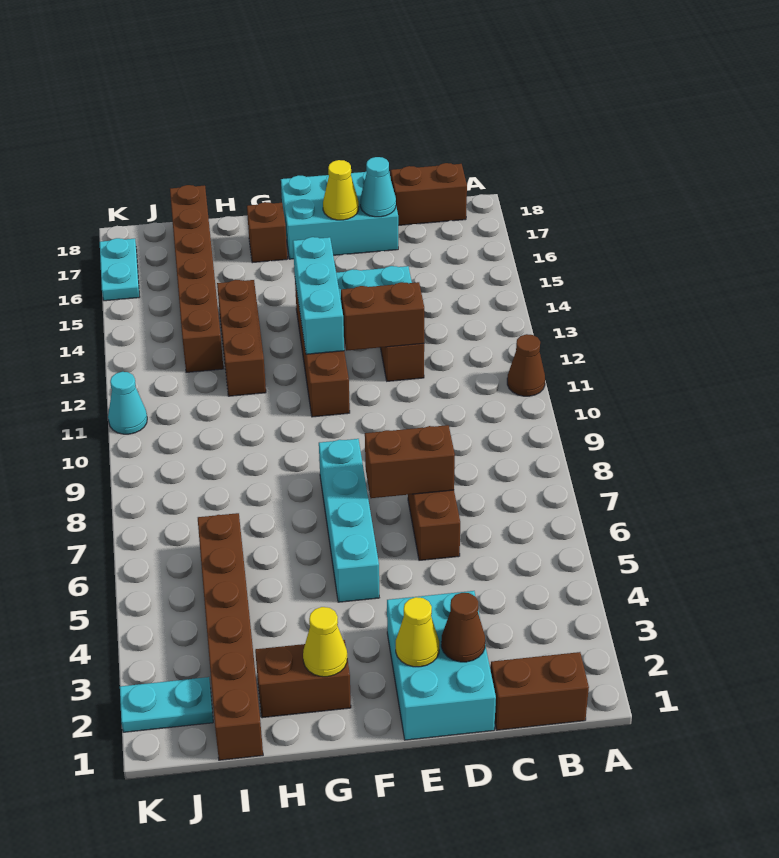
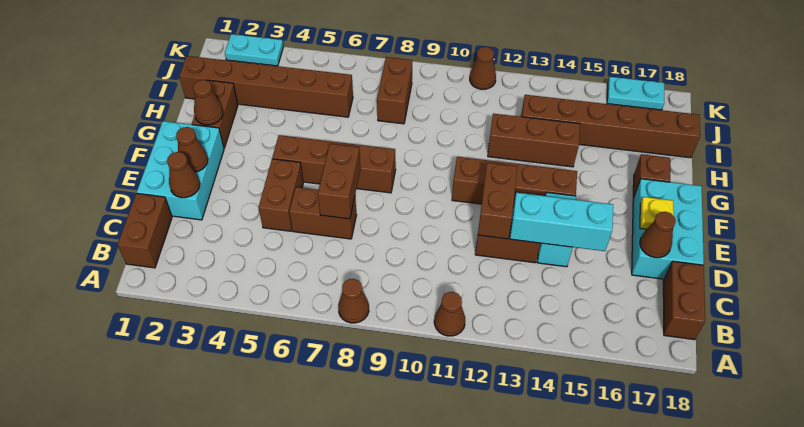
none -> brown 1x1 cone [338,279,369,323]
cyan 2x3 brick [387,591,496,740] -> cyan 2x3 brick turned to [137,121,224,220]
none -> brown 1x2 brick [258,159,303,231]
cyan 1x1 cone [360,157,396,217] -> brown 1x1 cone [640,212,676,258]
yellow 1x1 cone [396,597,439,667] -> brown 1x1 cone [176,127,208,172]
yellow 1x1 cone [323,160,359,220] -> yellow 1x1 plate [640,197,674,229]
cyan 1x4 brick [319,439,379,602] -> brown 1x4 brick [272,135,396,193]
cyan 1x3 brick [293,237,344,354] -> cyan 1x3 brick moved to [510,193,613,251]
yellow 1x1 cone [303,607,347,677] -> brown 1x1 cone [193,80,223,125]
none -> brown 1x2 brick [377,57,412,124]
cyan 1x2 plate [120,677,213,732] -> cyan 1x2 plate turned to [225,34,283,66]
cyan 1x1 cone [108,372,147,434] -> brown 1x1 cone [470,47,496,89]

